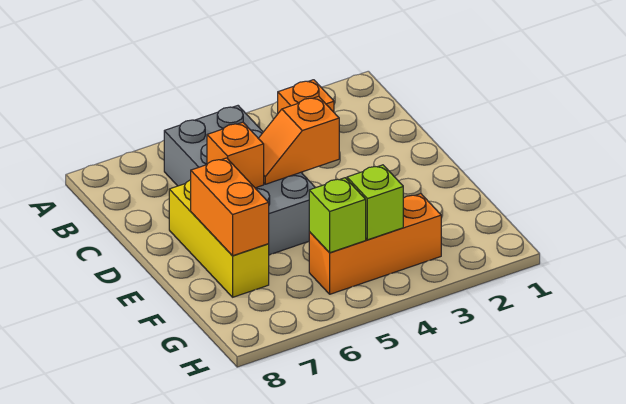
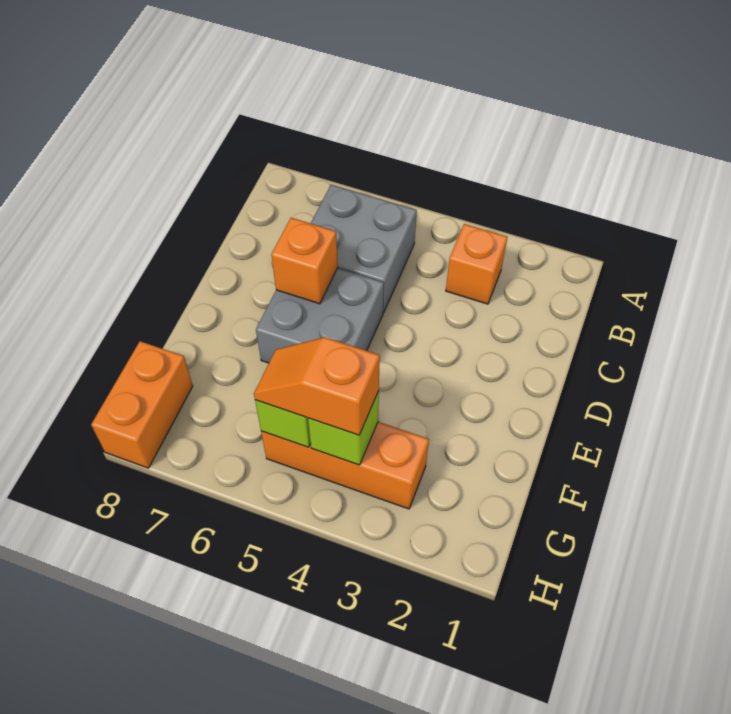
orange 1x2 slope [258,96,339,184] -> orange 1x2 slope moved to [254,337,380,435]
yellow 1x3 brick [169,180,269,297] -> none
orange 1x2 brick [191,158,269,256] -> orange 1x2 brick moved to [91,341,193,468]

